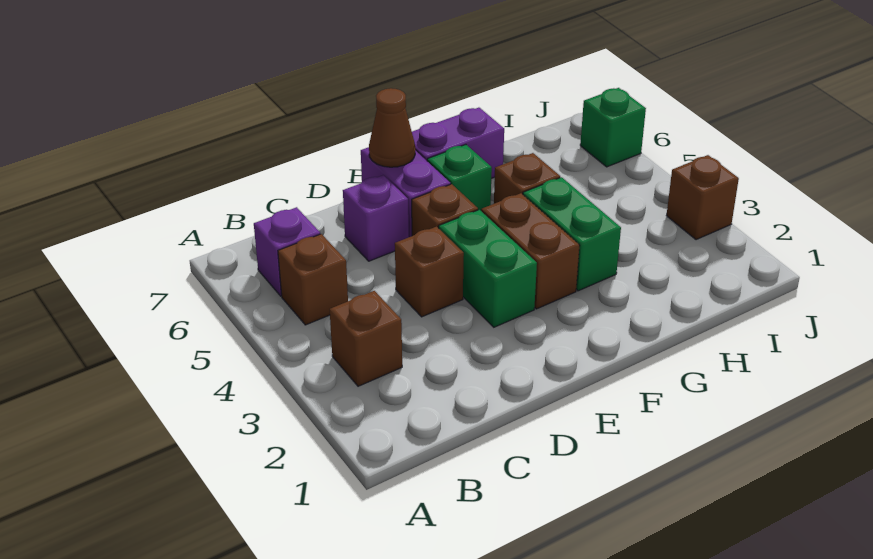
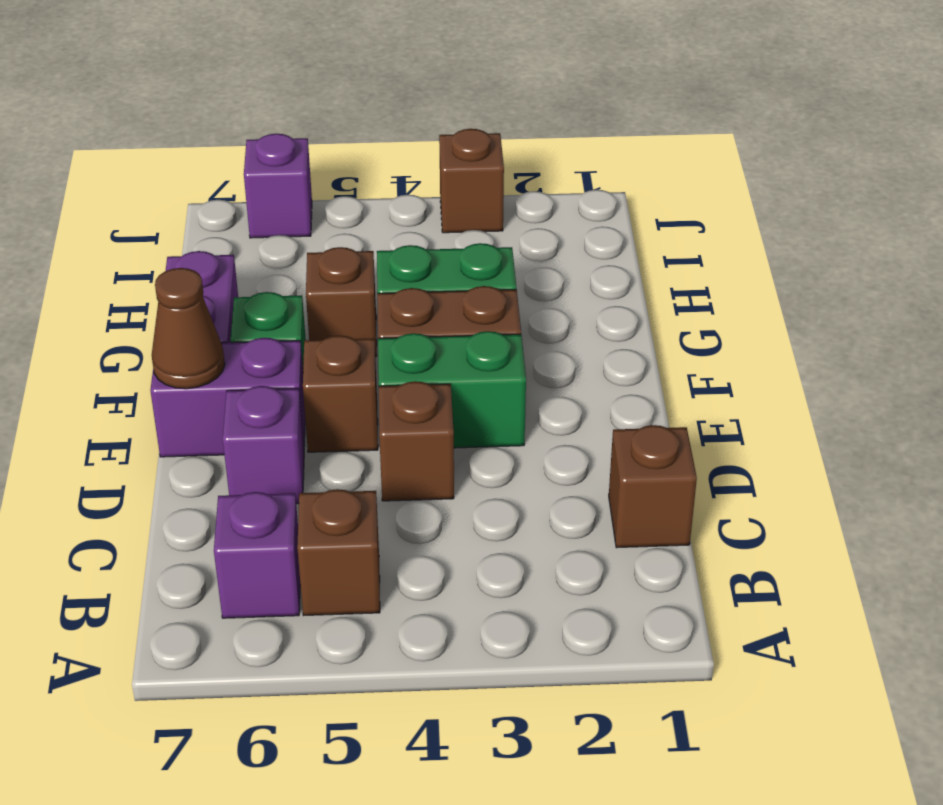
brown 1x1 brick [330,291,402,386] -> brown 1x1 brick moved to [609,425,697,548]
green 1x1 brick [580,88,646,167] -> purple 1x1 brick [244,134,312,238]

